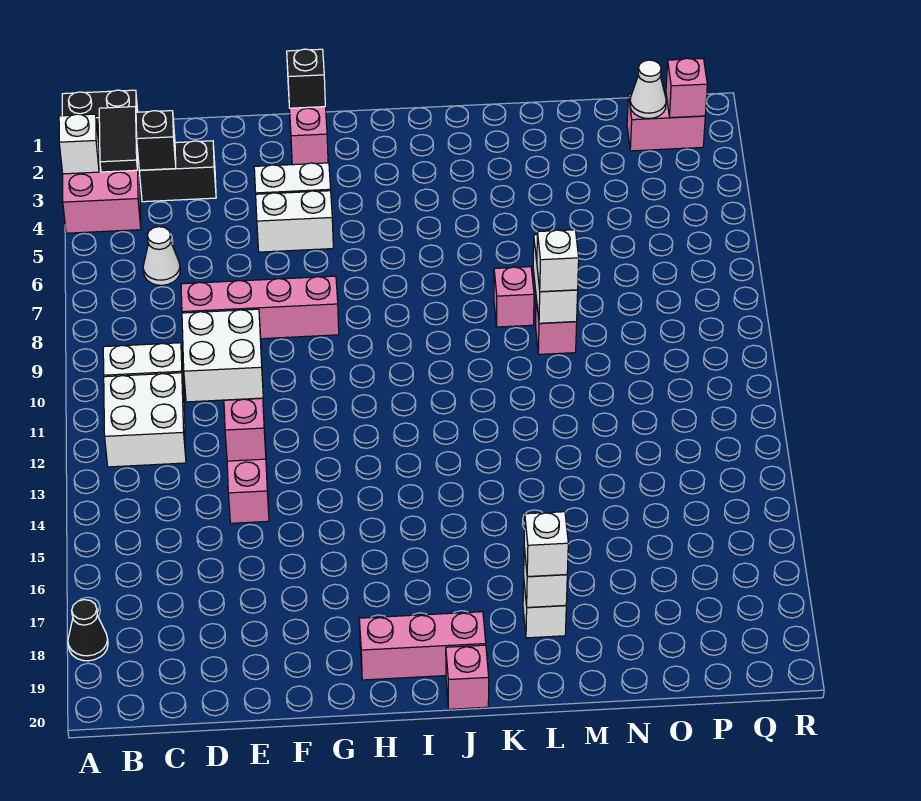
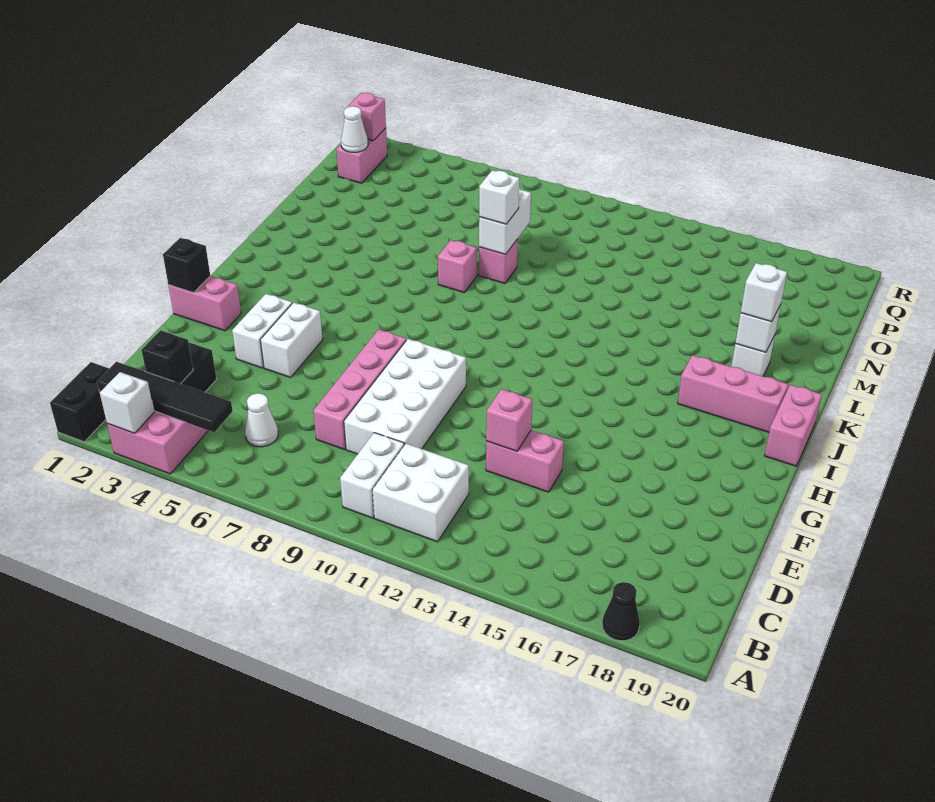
black 1x2 tile [99,107,137,172] -> black 1x4 tile [97,362,233,432]
white 2x2 brick [182,309,263,402] -> white 2x4 brick [344,339,466,454]
pink 1x3 brick [359,612,486,680] -> pink 1x3 brick turned to [678,355,788,432]
pink 1x1 brick [446,645,489,709] -> pink 1x2 brick [765,385,822,466]
white 1x2 brick [533,235,578,323] -> white 1x2 brick turned to [479,188,531,255]

